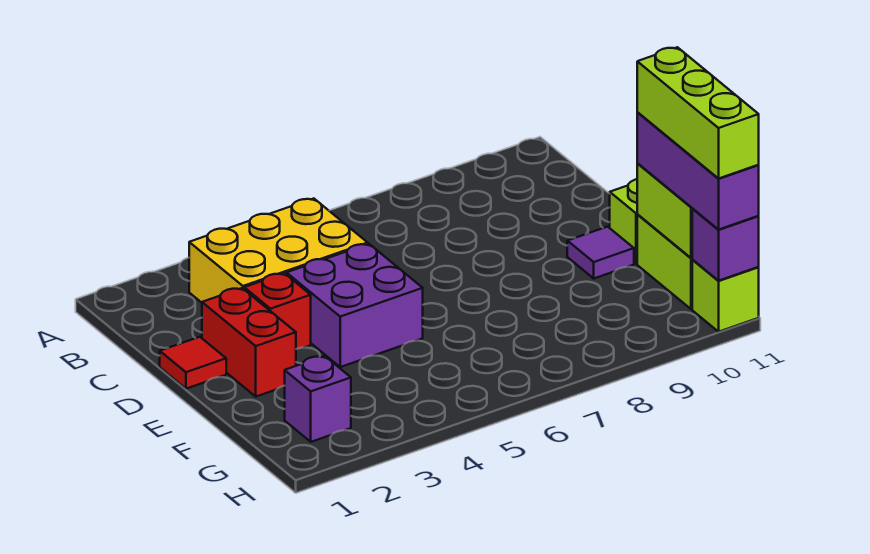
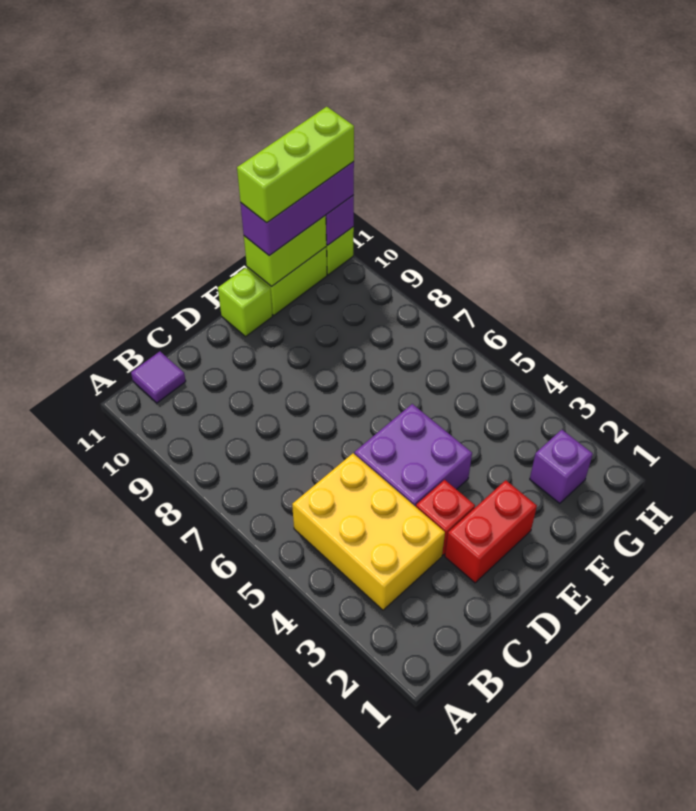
red 1x1 tile [160,337,226,389] -> none
purple 1x1 tile [567,227,634,278] -> purple 1x1 tile moved to [131,351,186,403]

